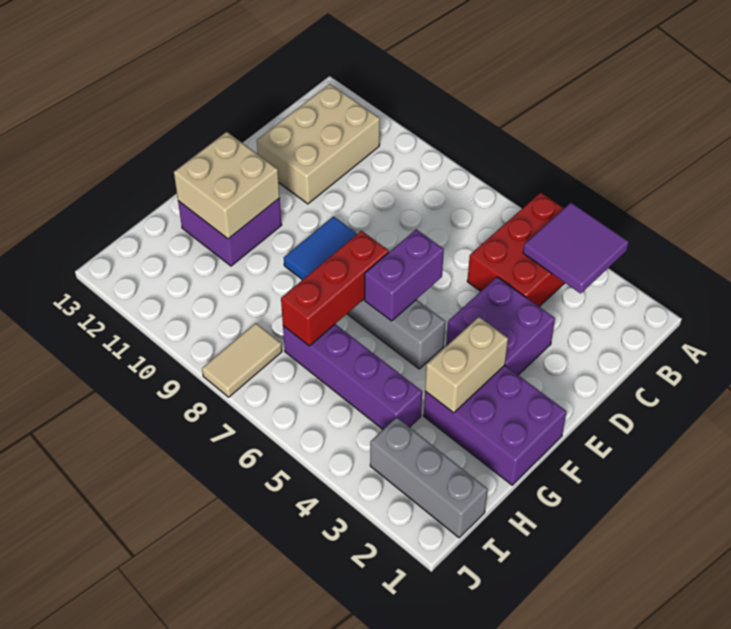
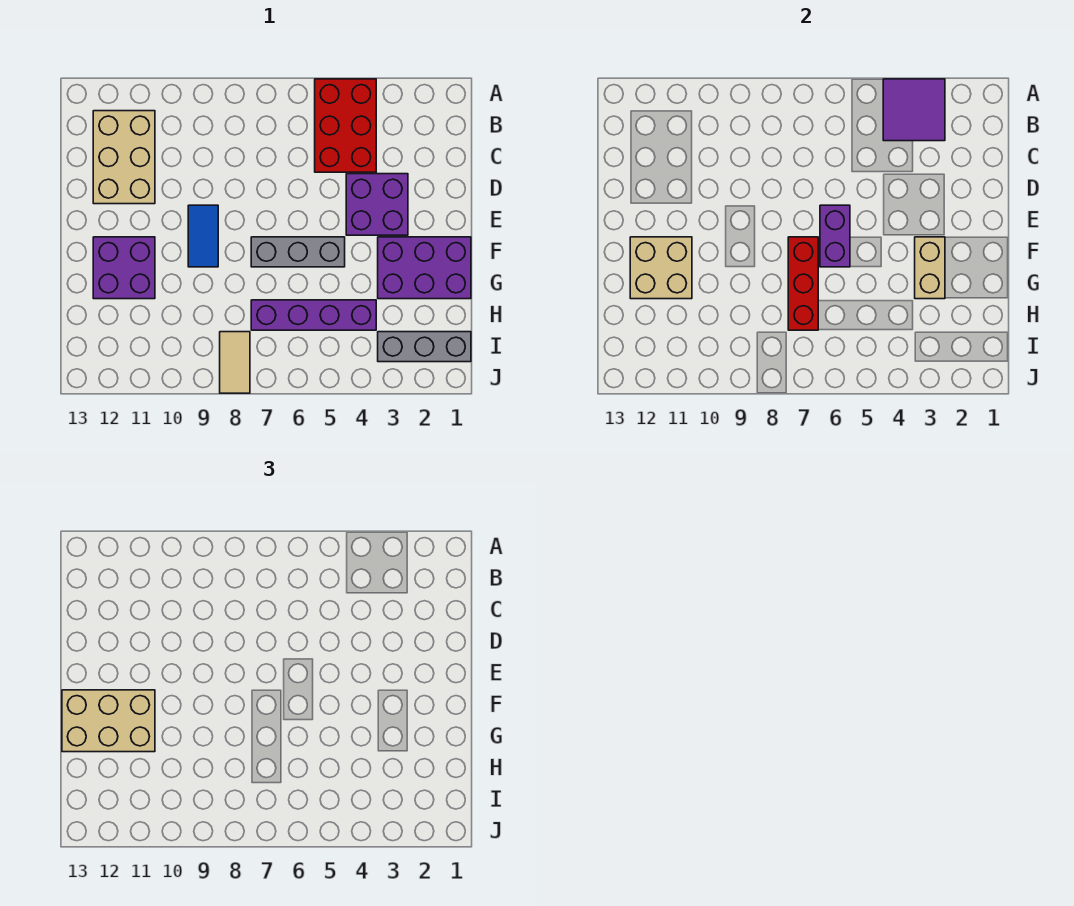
none -> tan 2x3 brick [62,690,155,752]

